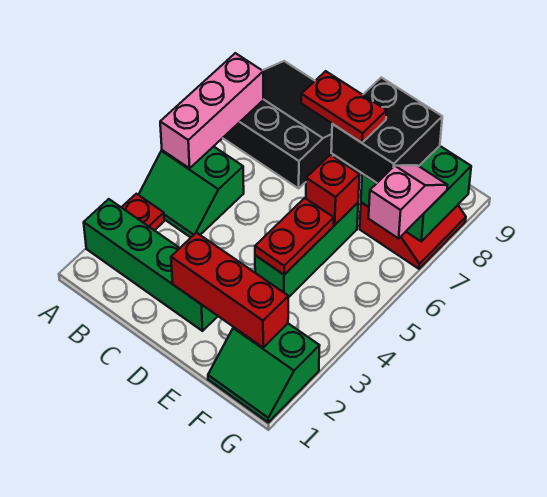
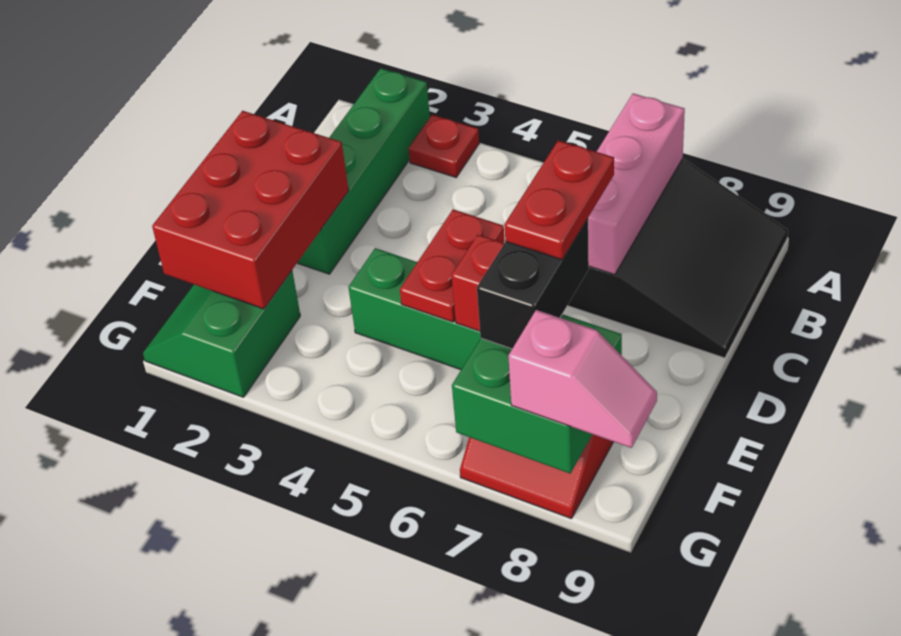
green 2x2 slope [139,146,244,237] -> none
pink 1x3 brick [160,53,263,168] -> pink 1x3 brick turned to [588,94,685,275]
red 1x3 brick [171,233,288,347] -> red 2x3 brick [152,111,349,309]
red 1x2 plate [255,198,334,275] -> red 1x2 plate turned to [400,209,505,322]
black 2x2 brick [331,78,442,183] -> black 1x2 brick [477,219,589,349]
pink 1x2 slope [369,165,447,238] -> pink 1x2 slope moved to [508,310,657,448]

